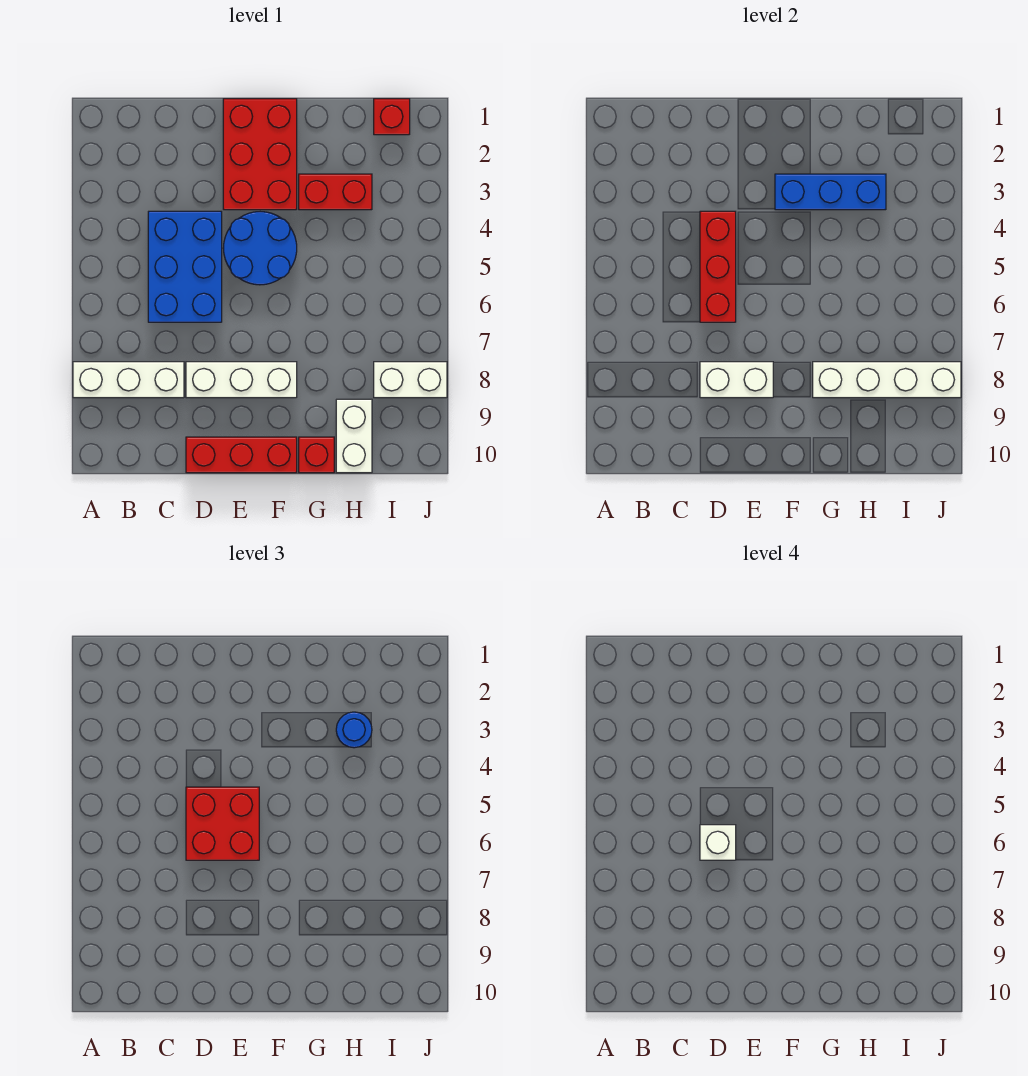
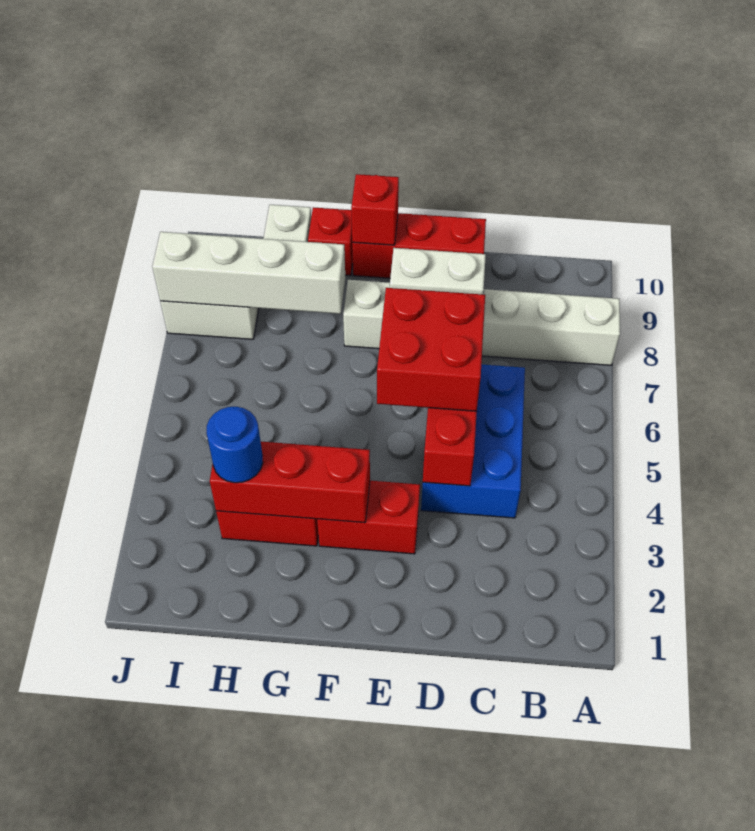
white 1x1 brick [700,825,736,860] -> none
red 2x3 brick [223,99,297,210] -> red 1x2 brick [317,481,420,554]
blue 2x2 round brick [223,212,297,285] -> none
blue 1x3 brick [775,174,886,210] -> red 1x3 brick [210,442,370,523]
red 1x1 brick [374,99,410,135] -> red 1x1 brick moved to [351,174,399,245]

